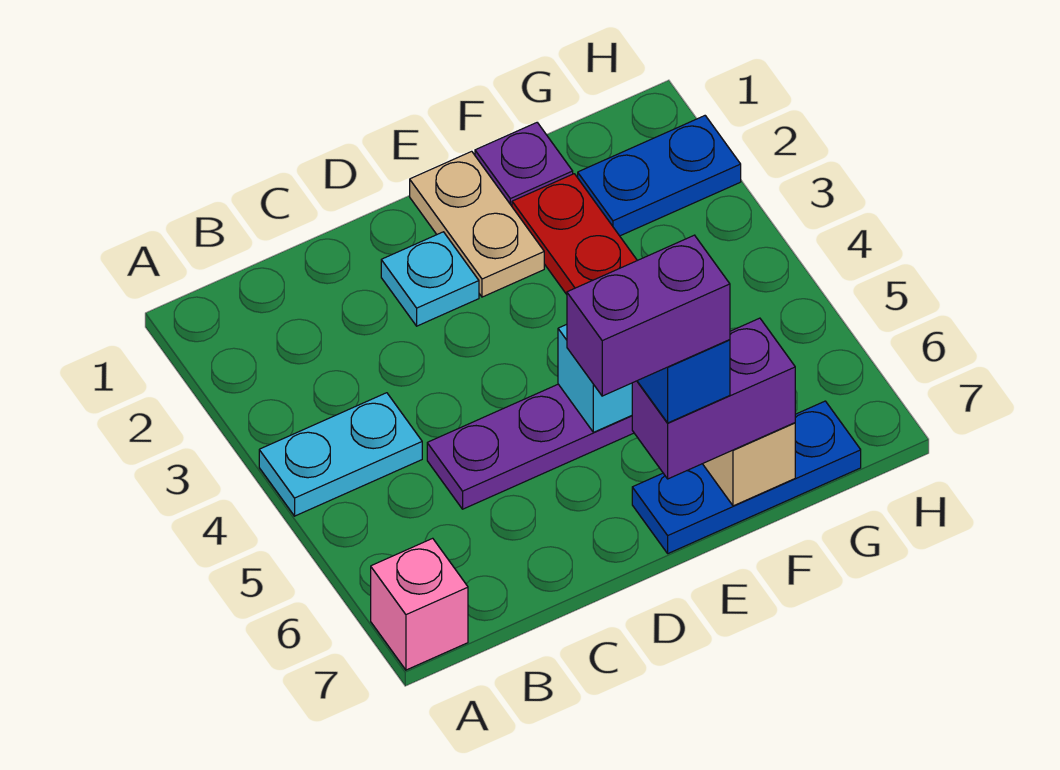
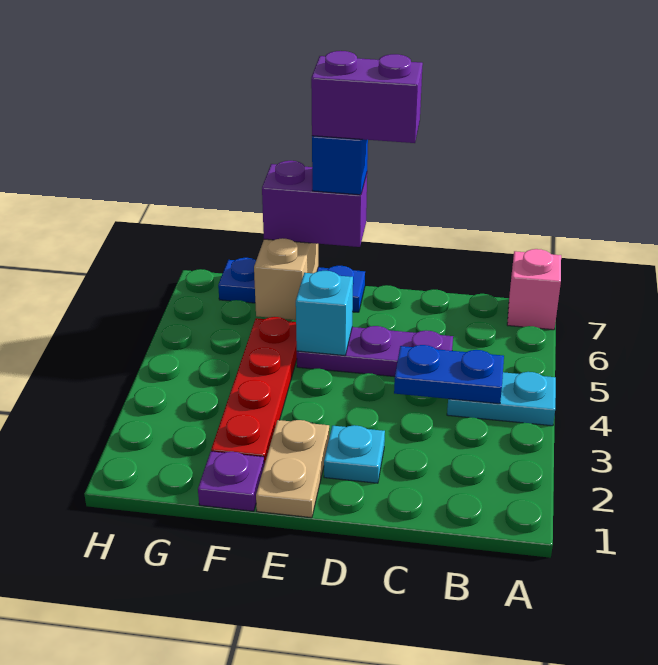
blue 1x2 plate [578,116,741,236] -> blue 1x2 plate moved to [394,345,504,404]

